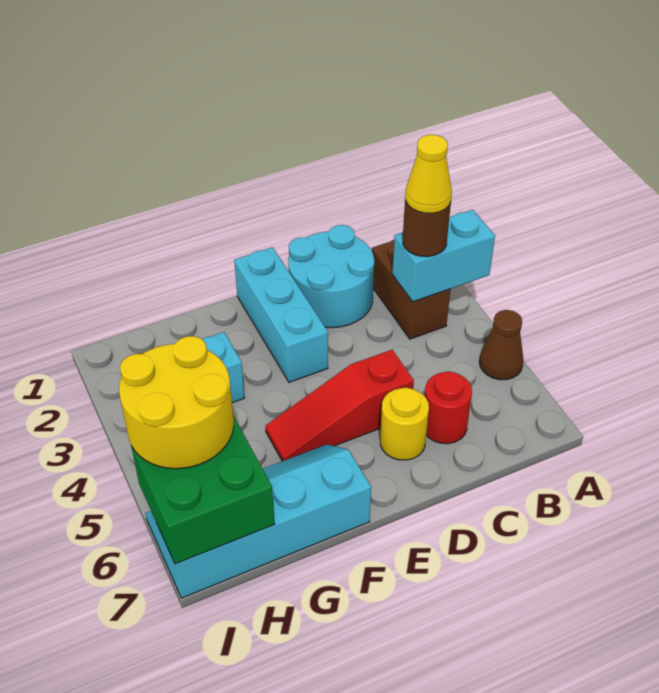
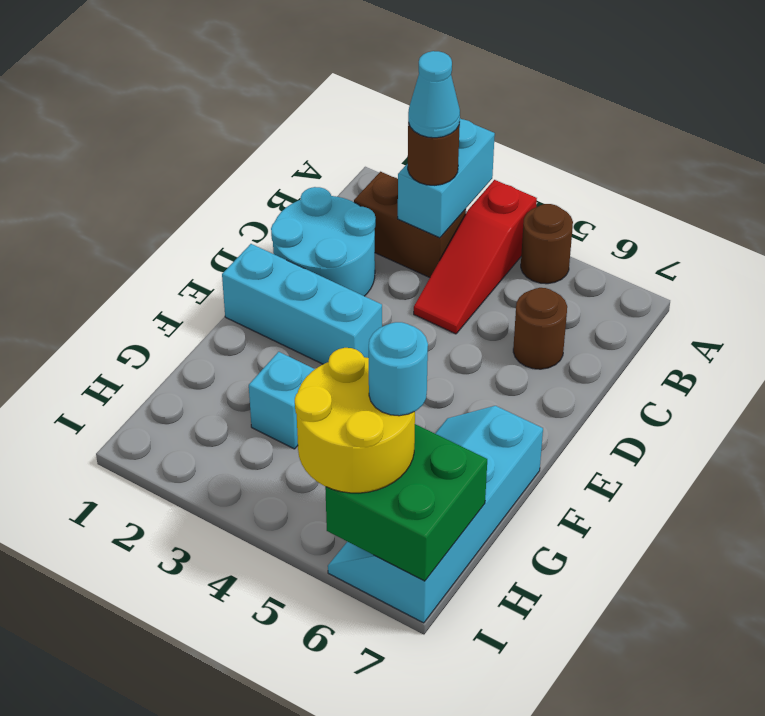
brown 1x1 cone [479,310,524,380] -> brown 1x1 round brick [521,204,573,284]
yellow 1x1 cone [405,135,452,213] -> cyan 1x1 cone [408,51,460,138]
red 1x1 round brick [425,372,472,444] -> brown 1x1 round brick [513,288,567,369]
red 1x3 slope [266,350,414,461] -> red 1x3 slope moved to [414,180,537,334]
yellow 1x1 round brick [380,388,429,460] -> none
none -> cyan 1x1 round brick [369,322,428,416]

